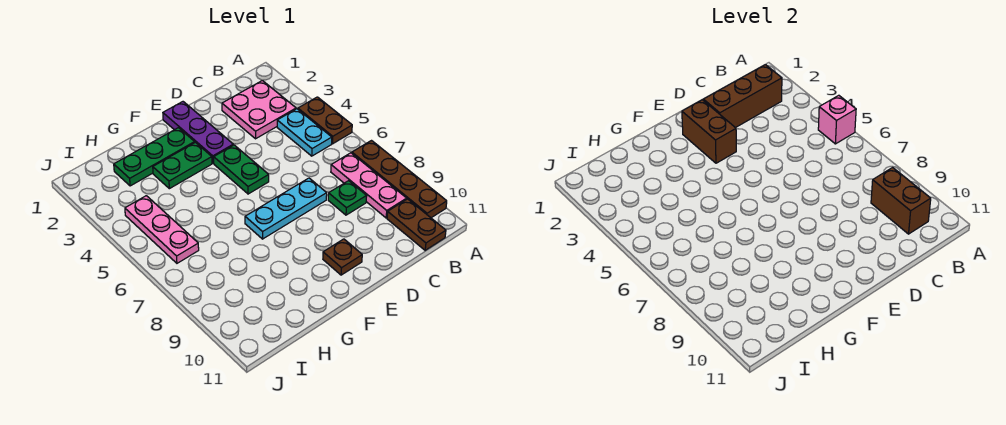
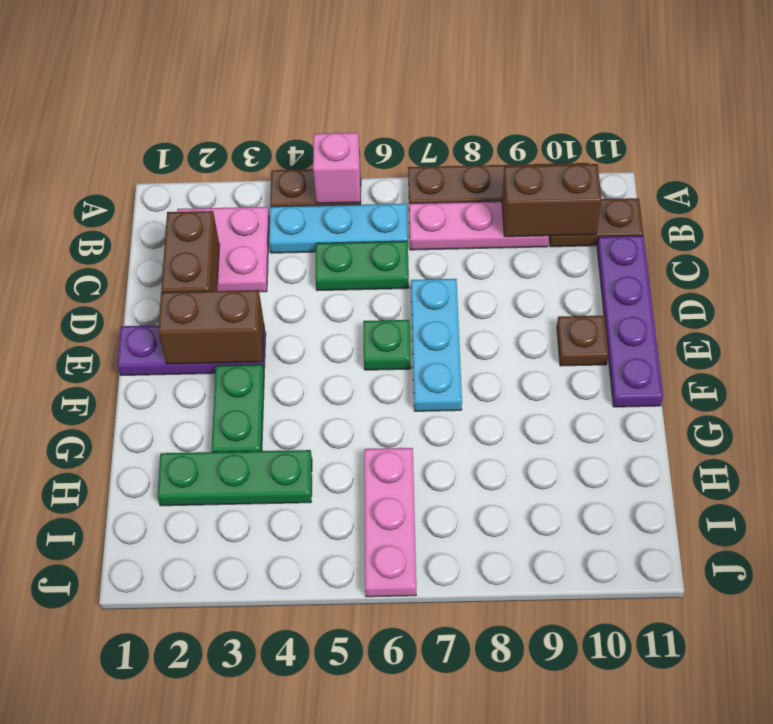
brown 1x3 brick [703,65,782,128] -> brown 1x2 brick [161,211,220,292]
cyan 1x2 plate [277,109,332,156] -> cyan 1x3 plate [269,204,408,253]
green 1x1 plate [328,181,367,215] -> green 1x1 plate moved to [363,320,411,370]
none -> purple 1x4 plate [597,236,663,407]
green 1x2 plate [214,145,269,194] -> green 1x2 plate moved to [315,241,409,291]
green 1x3 plate [114,128,195,186] -> green 1x3 plate turned to [157,450,312,506]
pink 1x3 plate [125,196,199,263] -> pink 1x3 plate turned to [364,448,416,597]

